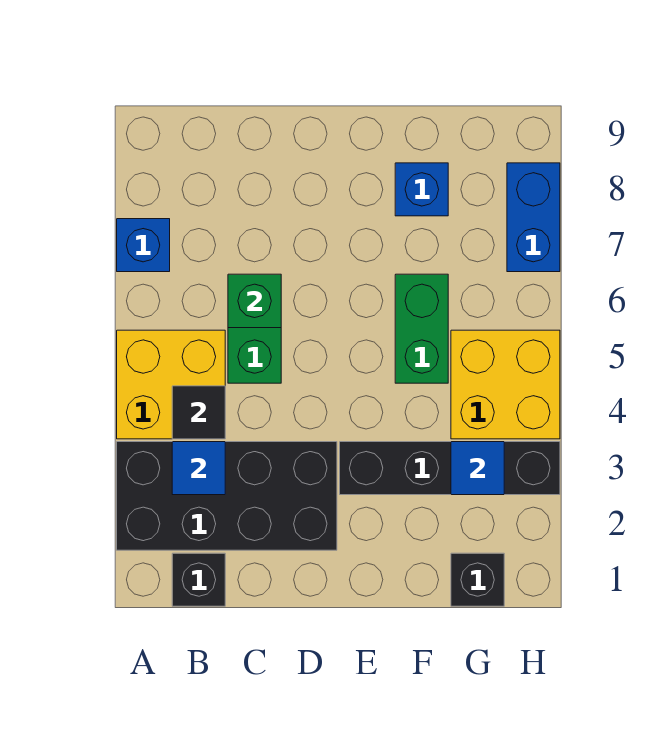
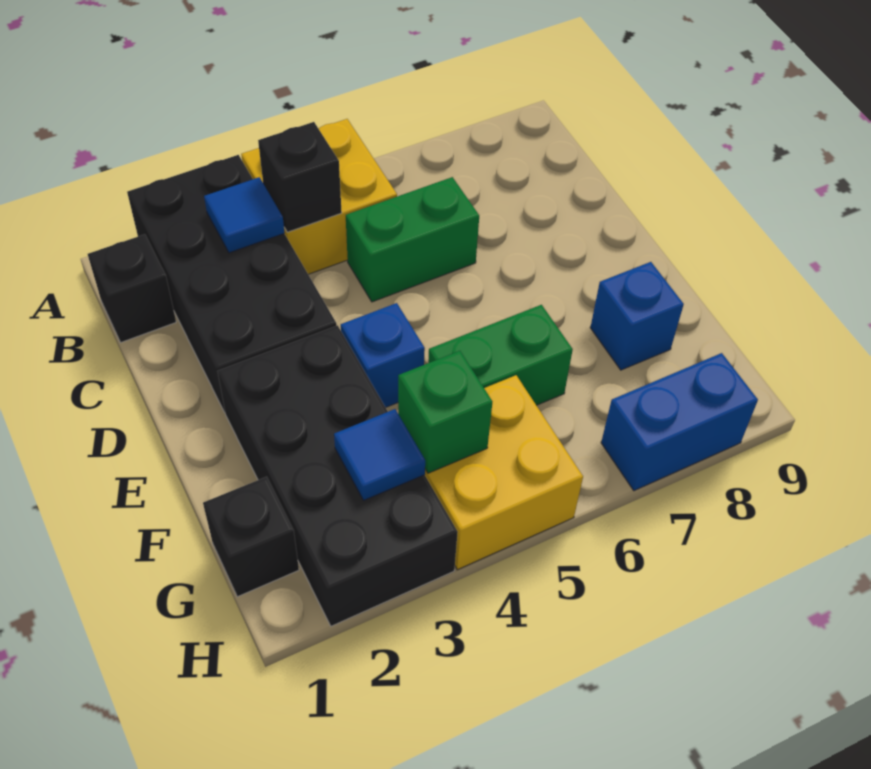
blue 1x1 brick [117,219,170,272] -> blue 1x1 brick moved to [341,303,425,407]
black 1x1 tile [172,386,225,439] -> black 1x1 brick [258,122,342,232]
green 1x1 brick [228,274,281,328] -> green 1x1 brick moved to [398,351,492,473]
black 1x4 brick [340,442,560,495] -> black 2x4 brick [217,325,458,626]

